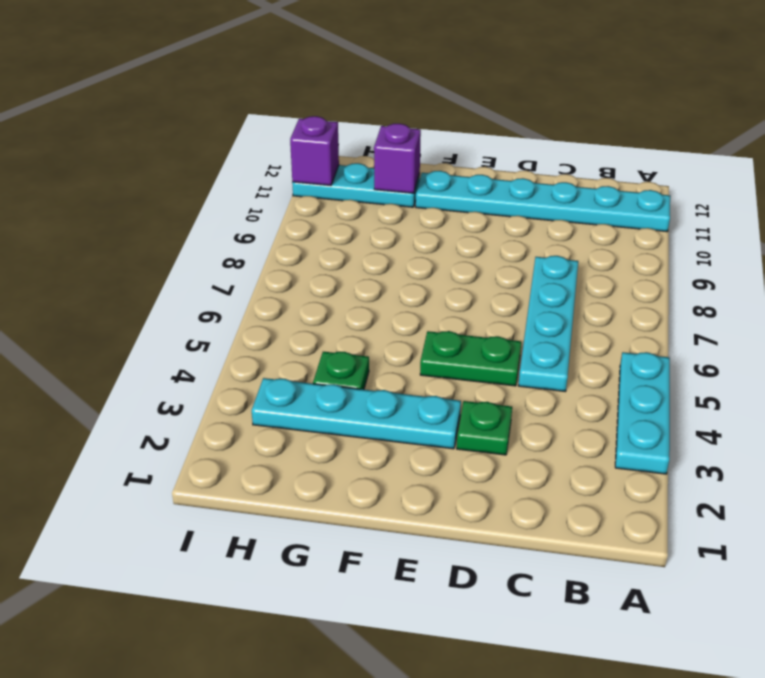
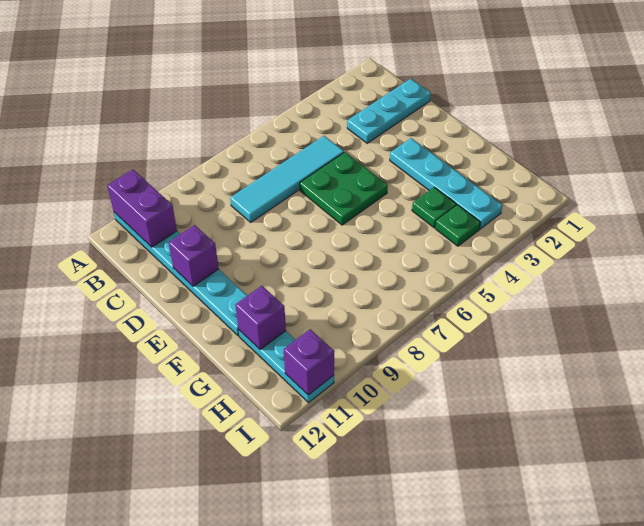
cyan 1x3 plate [615,352,670,474] -> cyan 1x3 plate moved to [347,79,431,143]
none -> purple 1x2 brick [107,170,177,247]
cyan 1x4 plate [518,256,578,392] -> cyan 1x4 tile [230,136,344,222]
green 1x1 plate [457,401,512,455] -> green 1x1 plate moved to [435,205,480,246]
green 1x2 plate [420,331,521,386] -> green 2x2 plate [300,152,388,225]
none -> purple 1x1 brick [169,225,219,286]

